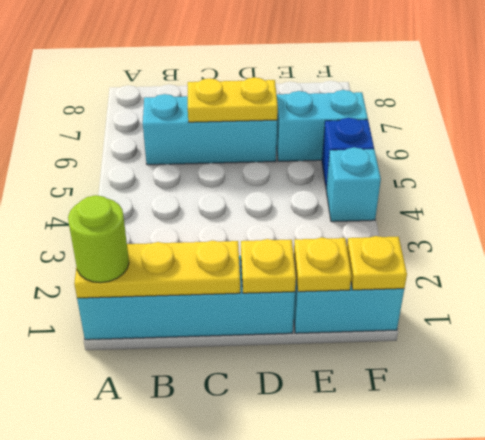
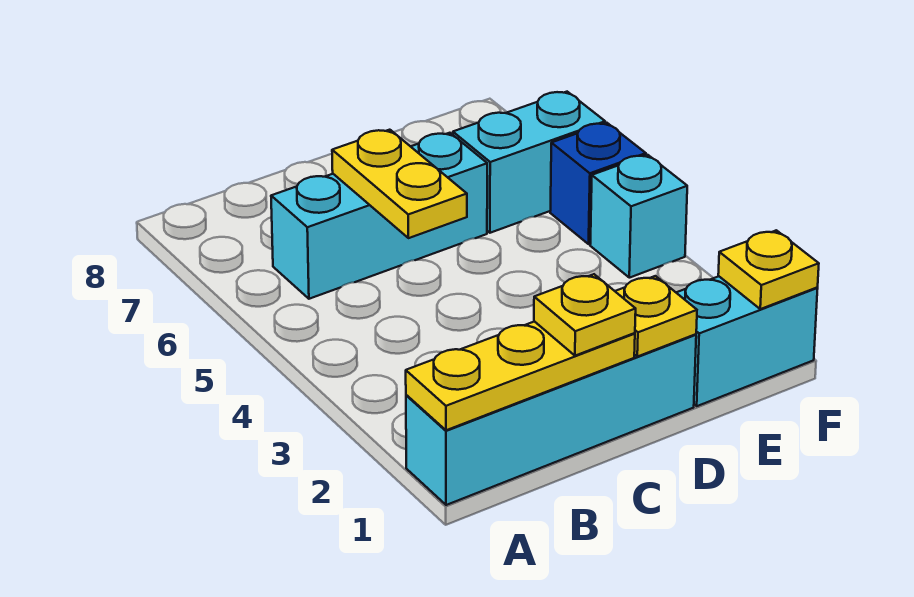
lime 1x1 round brick [68,195,129,283] -> none
yellow 1x2 plate [188,77,278,122] -> yellow 1x2 plate turned to [332,130,467,238]
yellow 1x1 plate [294,237,352,292] -> yellow 1x1 plate moved to [534,274,636,356]

